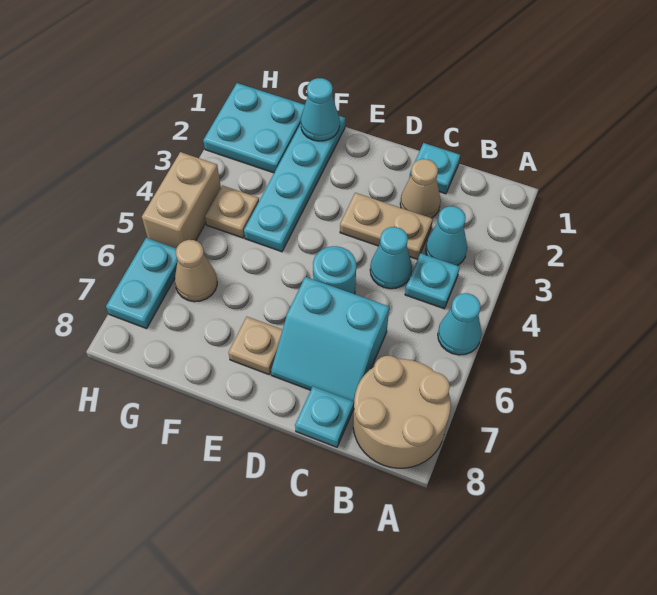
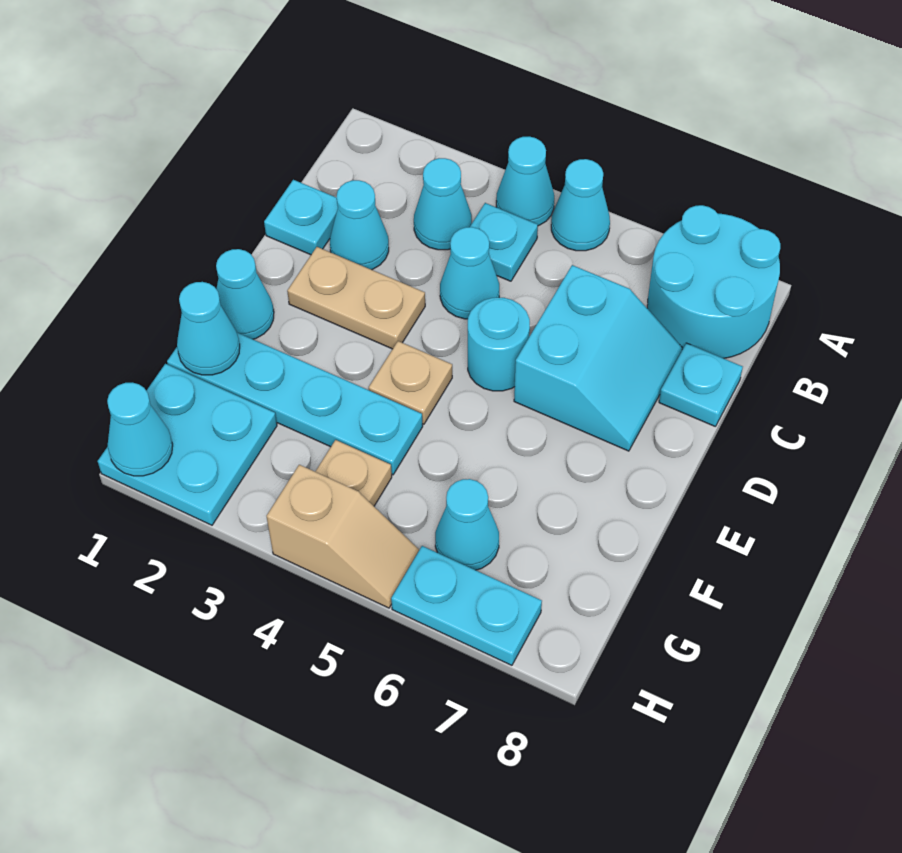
none -> cyan 1x1 cone [496,137,554,226]
tan 2x2 round brick [353,356,451,468] -> cyan 2x2 round brick [647,205,780,358]
tan 1x1 cone [400,159,441,218] -> cyan 1x1 cone [330,180,389,270]
tan 1x2 plate [340,193,433,259] -> tan 1x2 plate turned to [287,247,425,349]
none -> cyan 1x1 cone [216,249,274,339]
tan 1x1 plate [229,317,282,374] -> tan 1x1 plate moved to [369,341,452,424]
tan 1x1 cone [175,240,217,302] -> cyan 1x1 cone [435,479,499,570]
none -> cyan 1x1 cone [107,383,173,476]
tan 1x2 brick [142,152,221,248] -> tan 1x2 slope [267,465,419,608]

